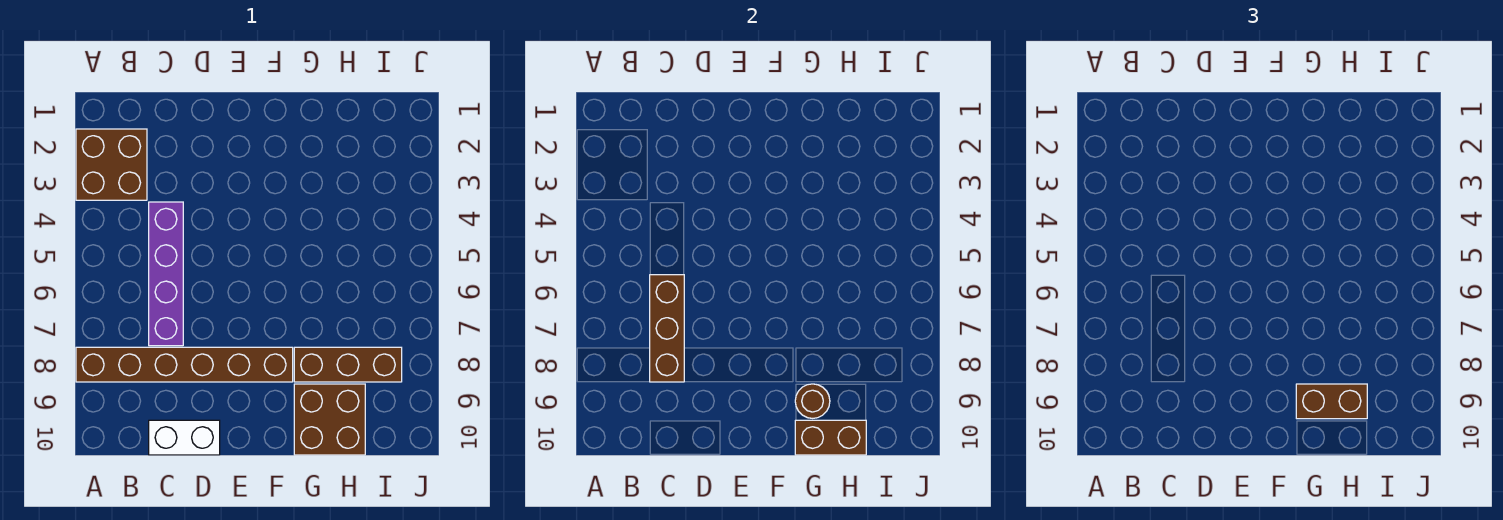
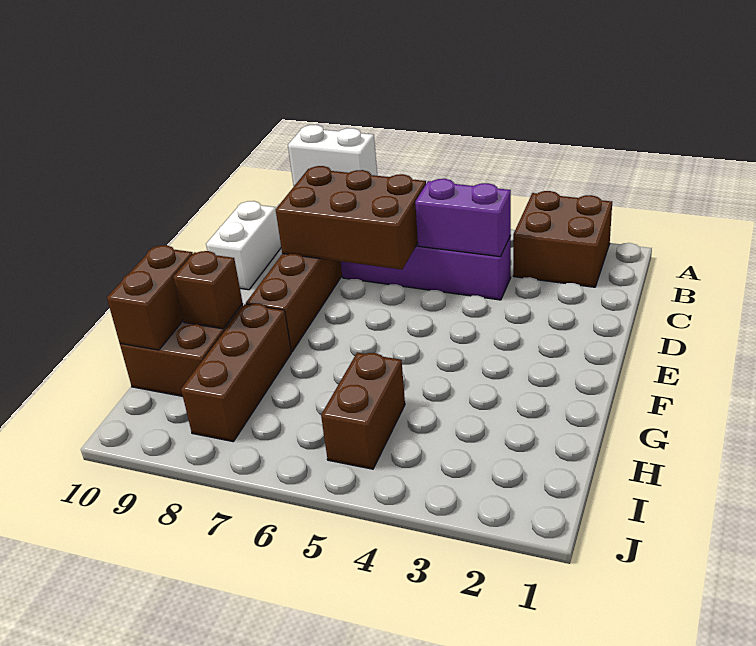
none -> white 1x2 brick [288,125,377,186]
none -> purple 1x2 brick [415,179,511,257]
brown 1x3 brick [650,275,684,382] -> brown 2x3 brick [276,166,426,270]
brown 1x1 round brick [795,384,830,418] -> brown 1x1 brick [173,251,243,329]
brown 1x2 brick [1296,384,1367,419] -> brown 1x2 brick moved to [321,353,405,469]

